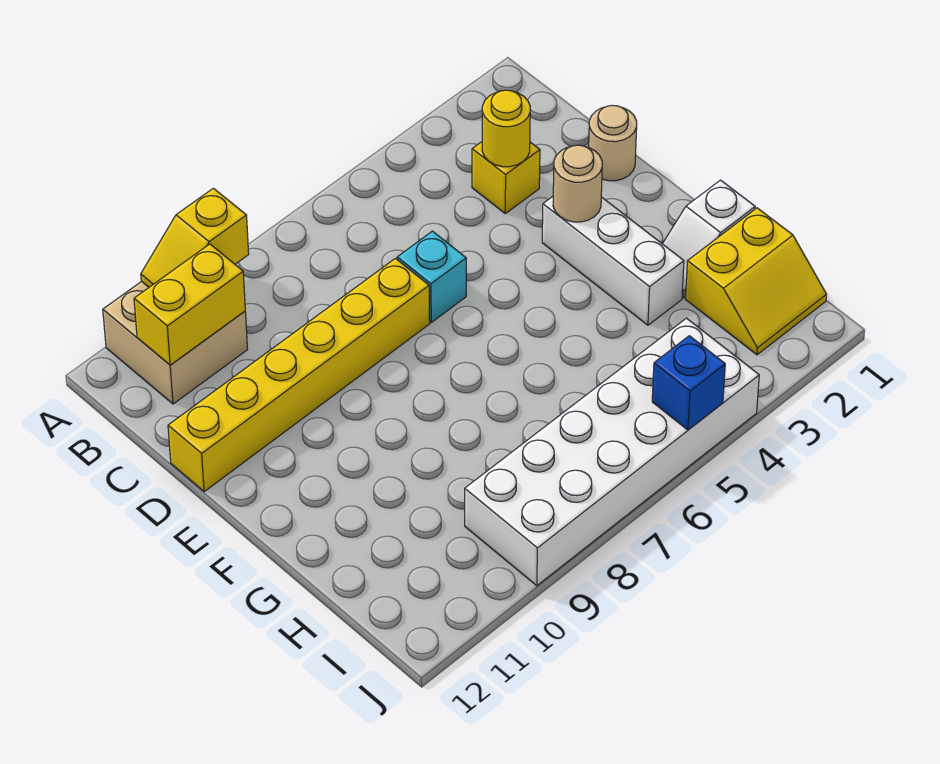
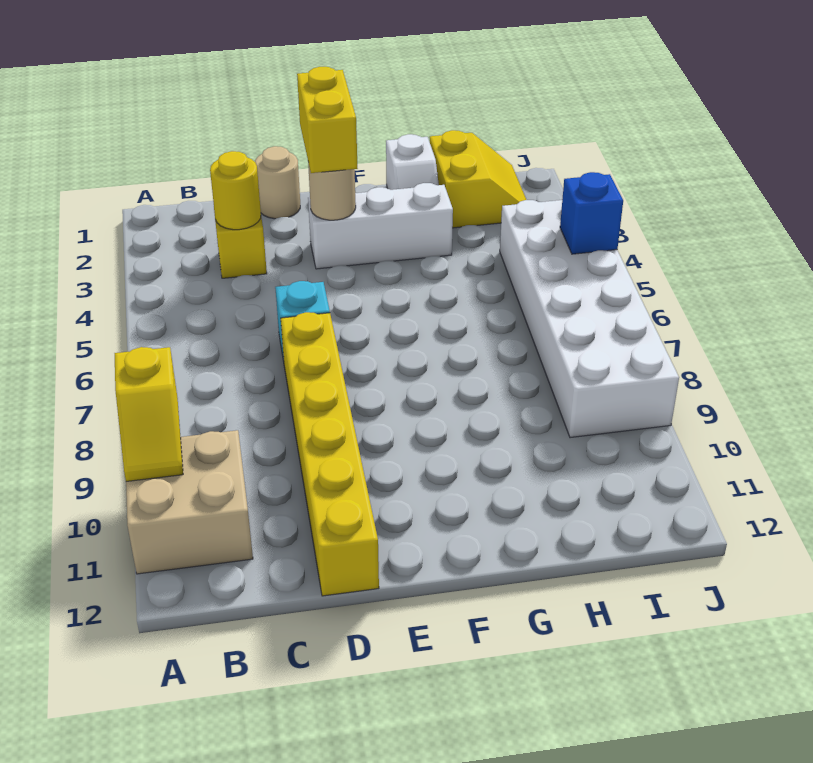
yellow 1x2 brick [134,244,245,365] -> yellow 1x2 brick moved to [297,67,358,173]

